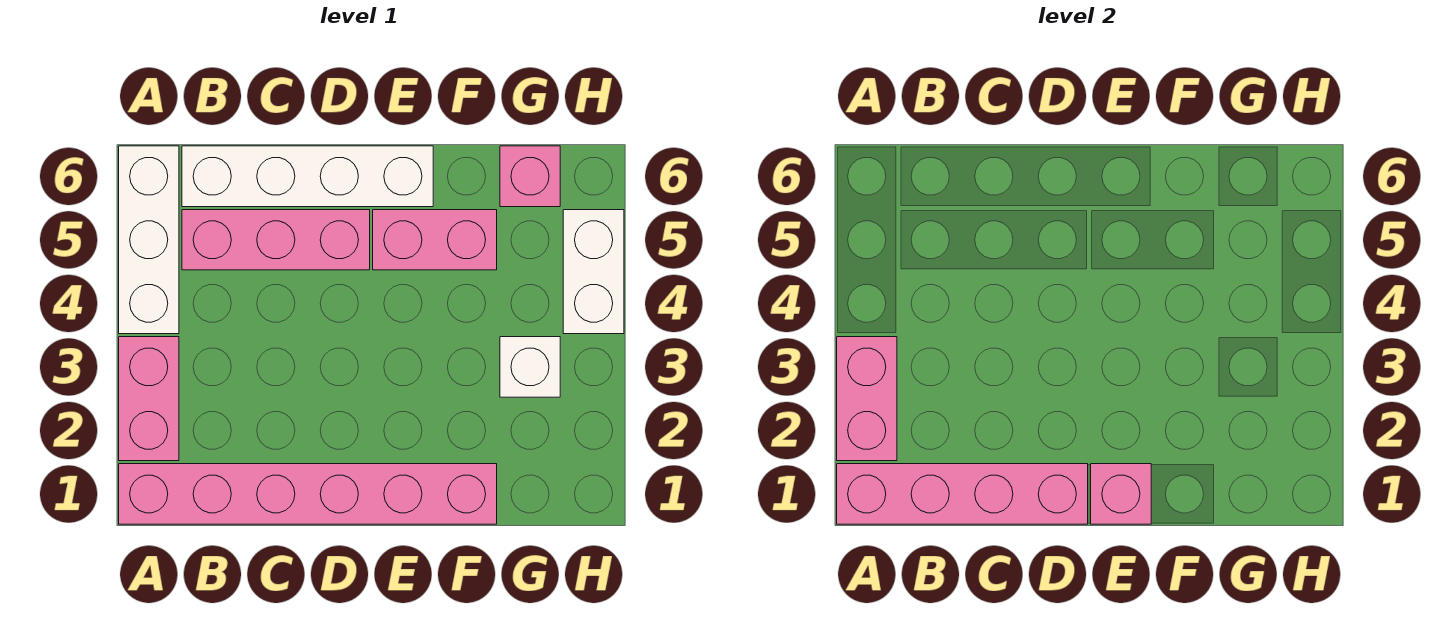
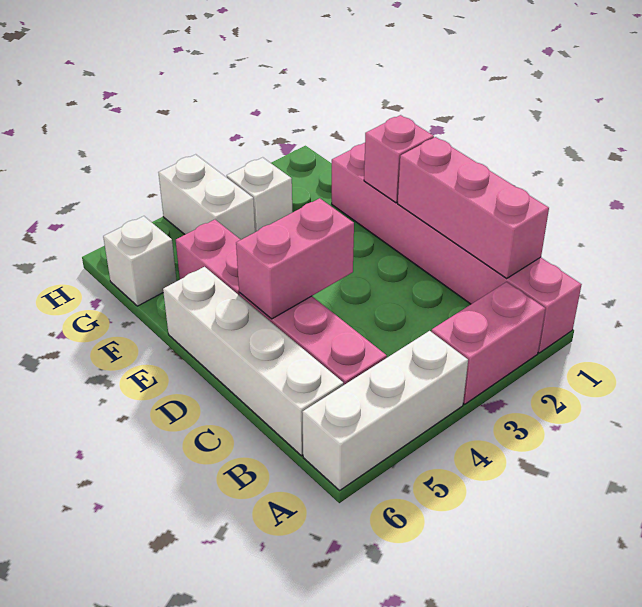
pink 1x4 brick [837,464,1088,524] -> pink 1x3 brick [398,137,549,278]
pink 1x2 brick [837,337,897,461] -> pink 1x2 brick moved to [236,198,354,319]
pink 1x1 brick [500,146,560,207] -> white 1x1 brick [103,216,177,306]
white 1x2 brick [563,210,624,334] -> white 1x2 brick turned to [158,154,255,240]

